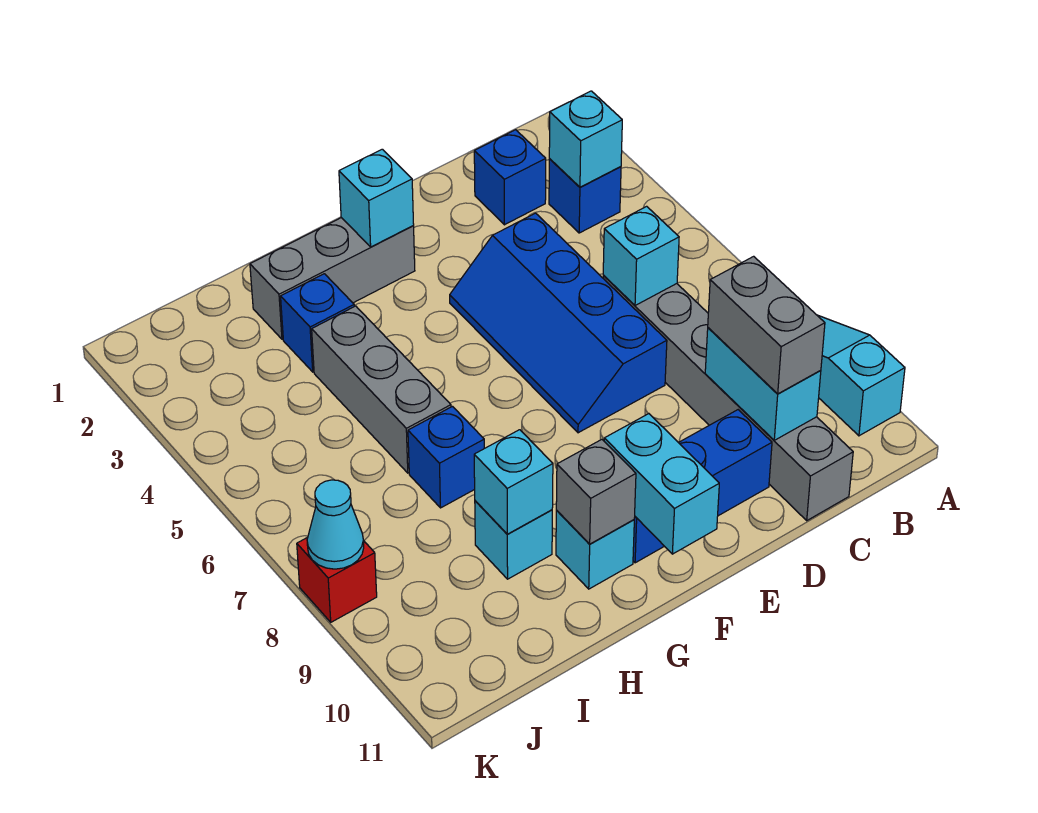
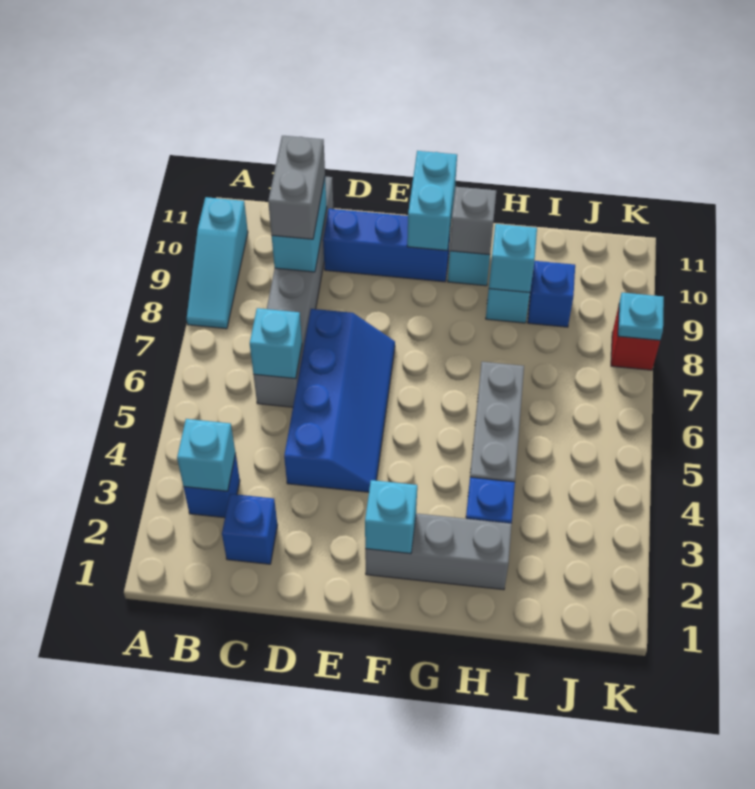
blue 1x1 brick [408,406,484,508] -> blue 1x1 brick moved to [528,261,575,327]
cyan 1x1 cone [307,480,364,569] -> cyan 1x1 plate [618,293,664,340]

